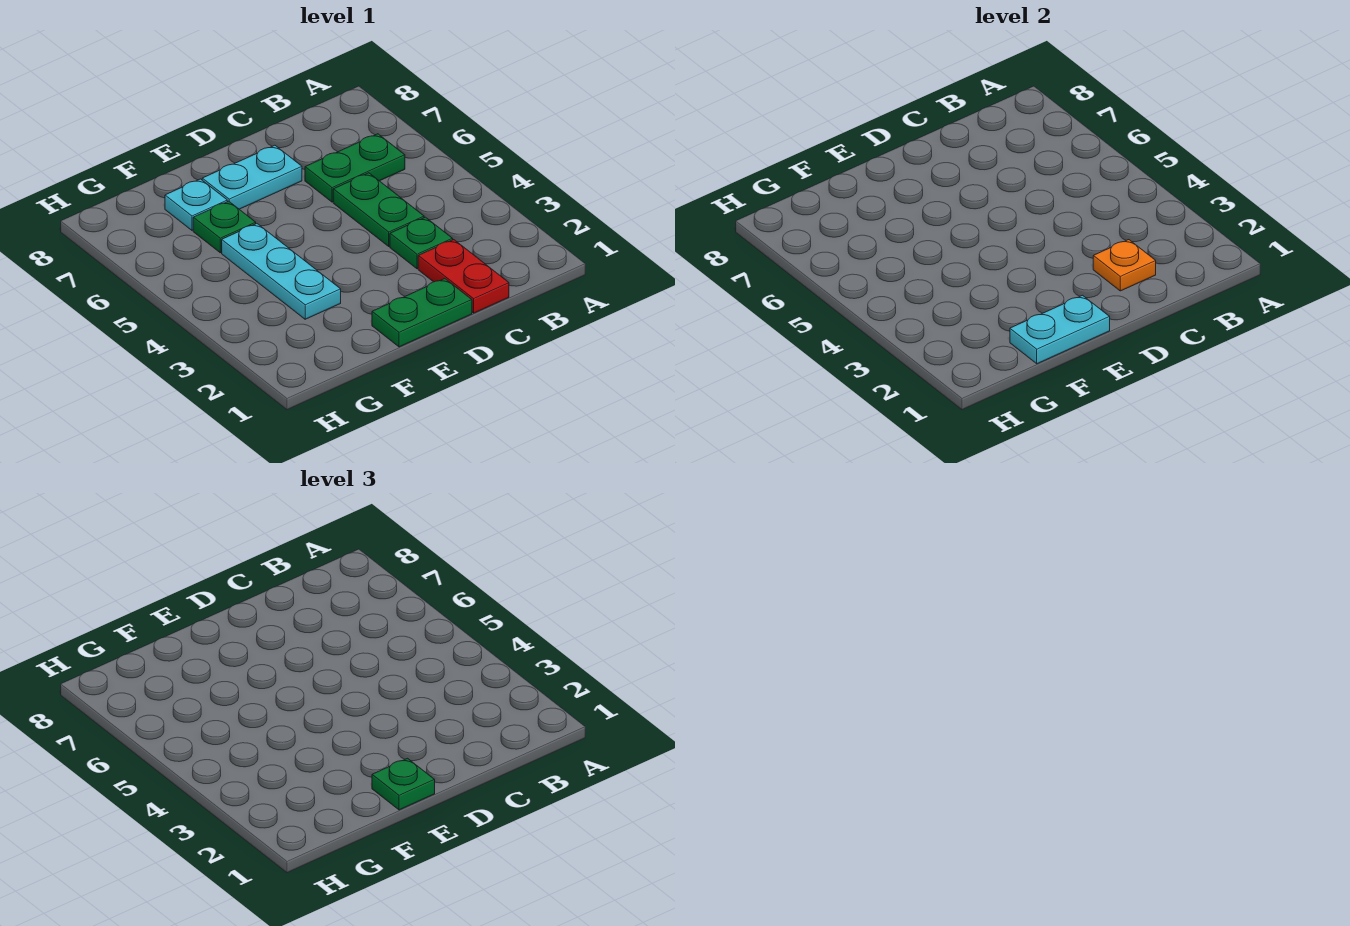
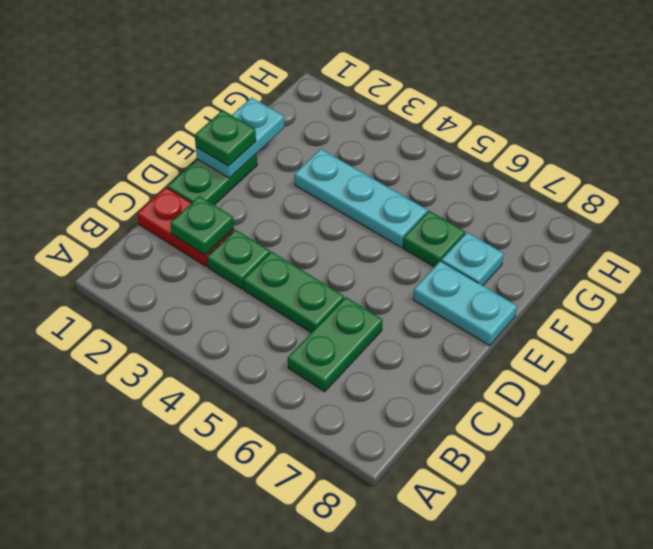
orange 1x1 plate [1093,240,1156,291] -> green 1x1 plate [170,196,234,255]
cyan 1x2 plate [202,145,302,209] -> cyan 1x2 plate turned to [413,261,517,346]

